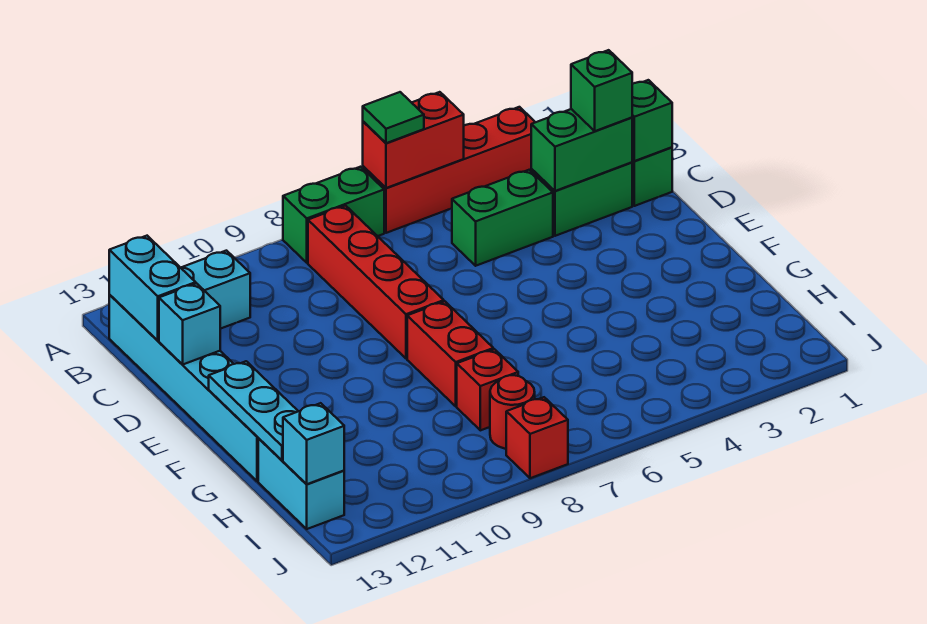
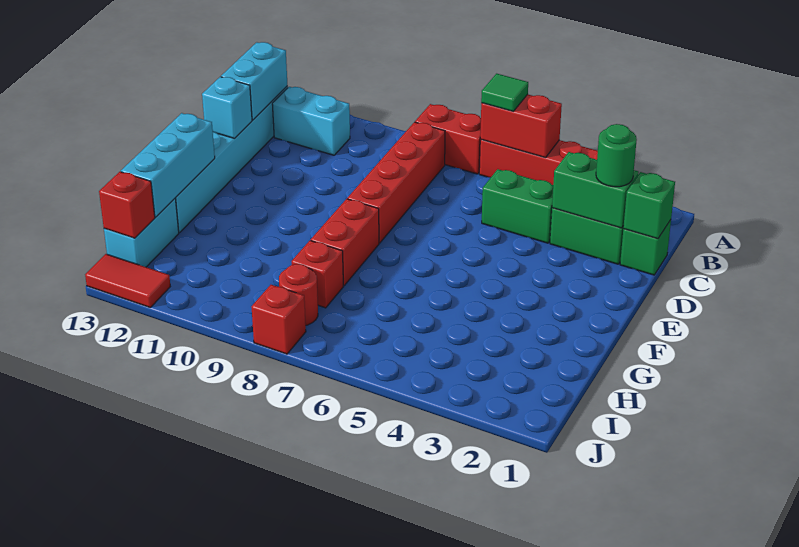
green 1x2 brick [283,167,384,263] -> red 1x2 brick [415,104,481,174]
green 1x1 brick [571,50,632,131] -> green 1x1 round brick [596,124,637,187]
cyan 1x3 plate [209,361,298,460] -> cyan 1x3 brick [121,113,215,217]
cyan 1x1 brick [283,403,344,484] -> red 1x1 brick [99,172,155,238]
none -> red 1x2 tile [85,254,170,307]

